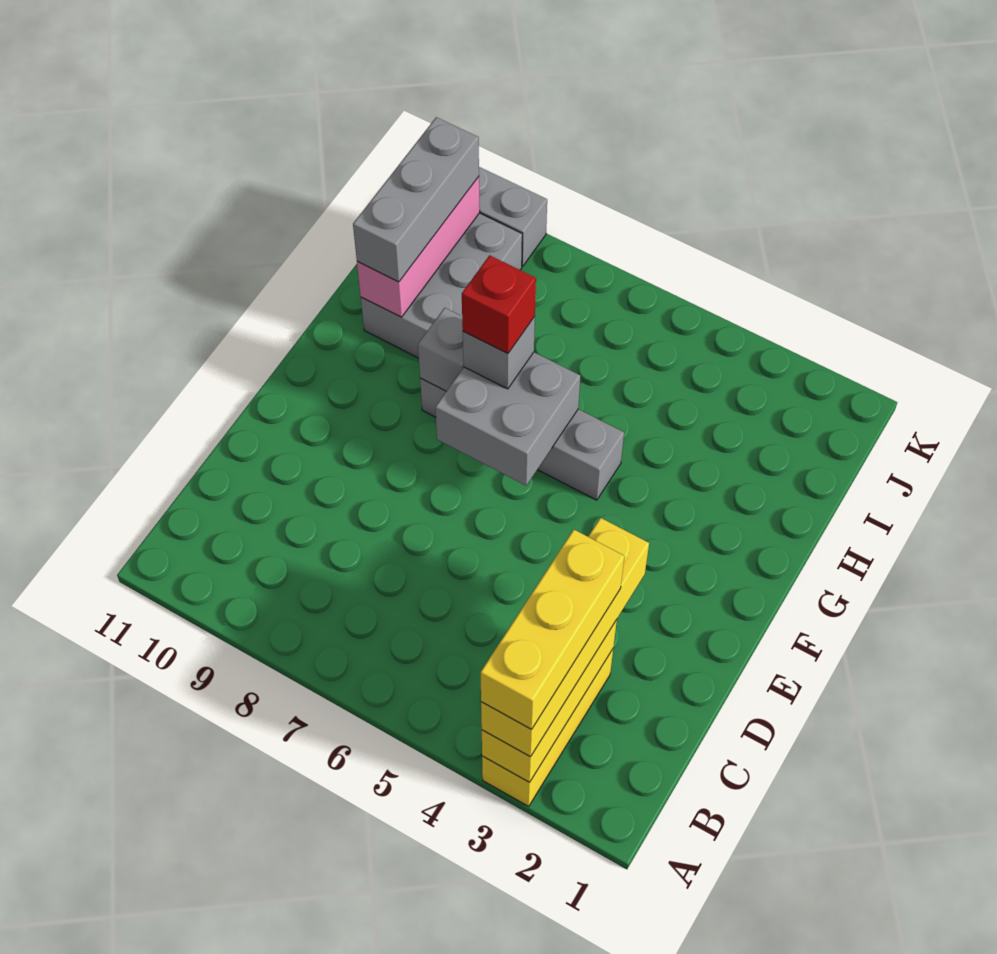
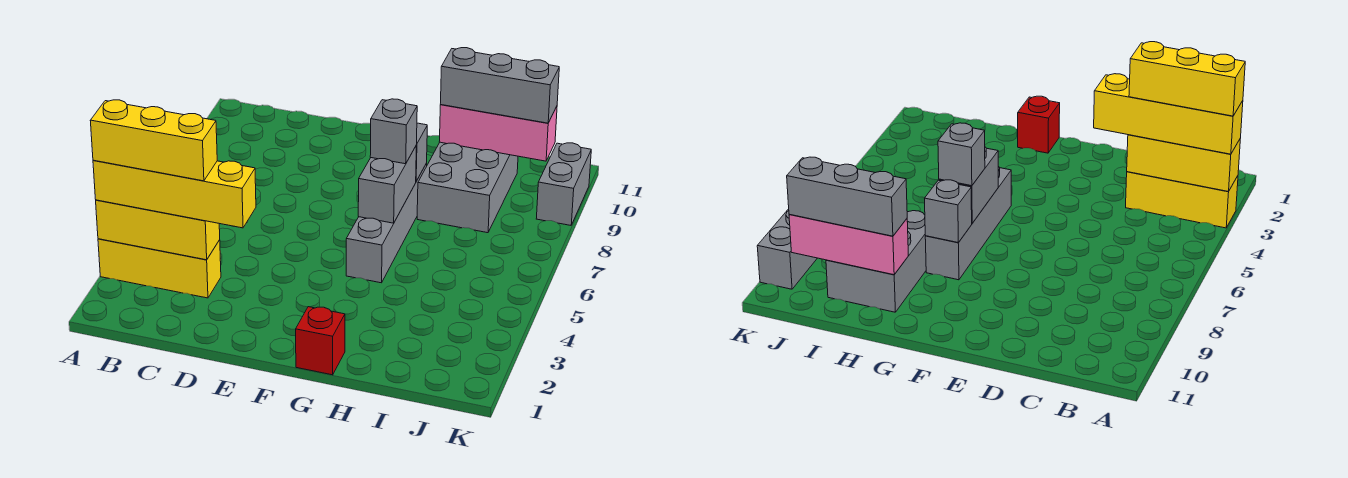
grey 2x2 brick [435,352,580,485] -> grey 1x2 brick [358,146,416,223]
red 1x1 brick [462,255,536,354] -> red 1x1 brick moved to [296,307,345,375]
grey 2x3 brick [361,213,522,358] -> grey 2x3 brick turned to [417,142,518,233]

